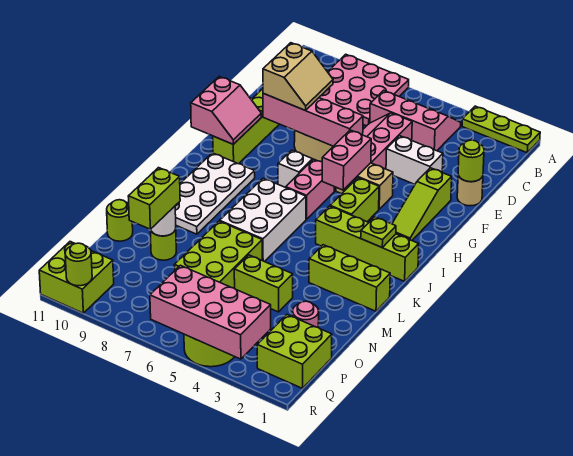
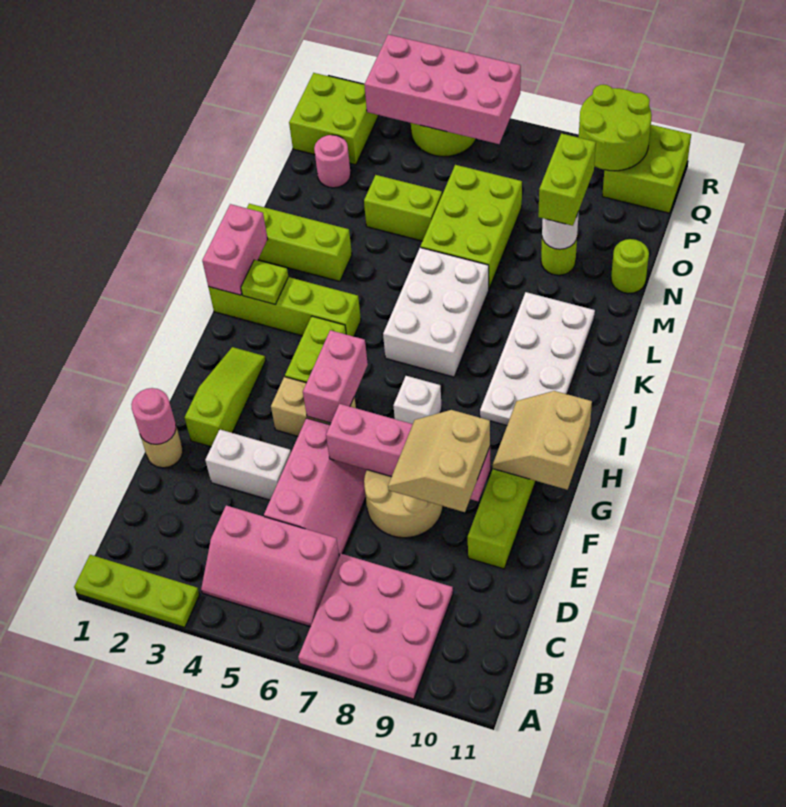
lime 1x1 round brick [458,140,484,182] -> pink 1x1 round brick [131,388,176,444]
pink 2x2 slope [191,76,261,144] -> tan 2x2 slope [493,391,592,490]
pink 1x2 brick [286,159,334,219] -> pink 1x2 brick moved to [202,204,268,295]
lime 1x1 round brick [65,243,92,286] -> lime 2x2 round brick [579,85,652,171]

